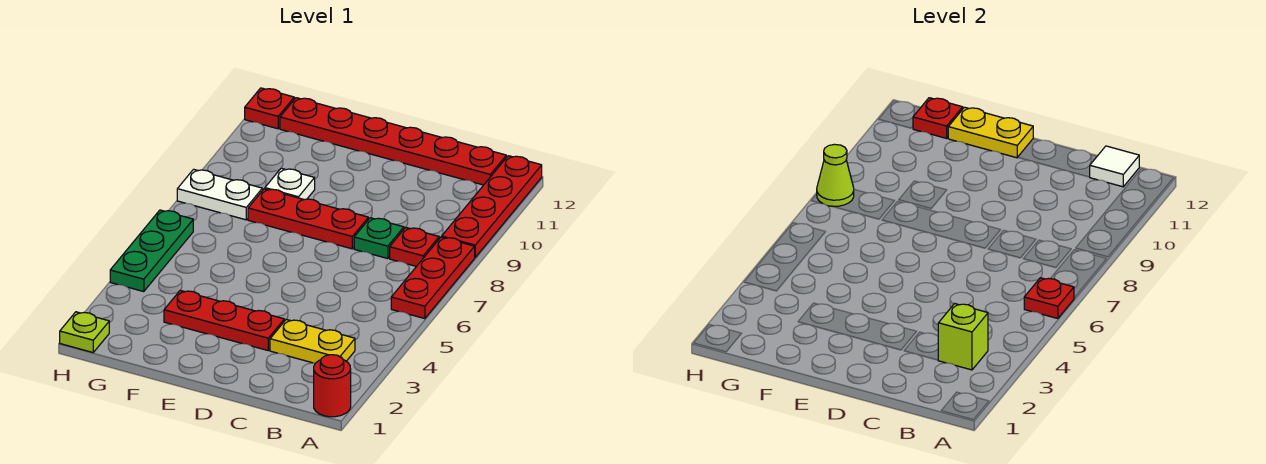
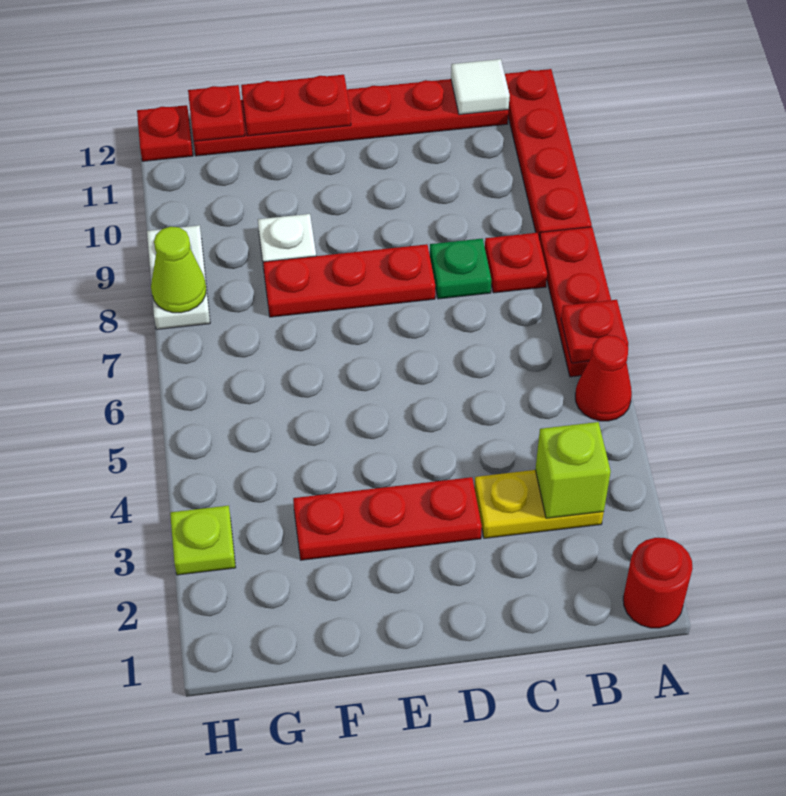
none -> red 1x1 cone [575,335,632,421]
yellow 1x2 plate [948,107,1033,158] -> red 1x2 plate [241,75,351,136]
white 1x2 plate [177,169,262,220] -> white 1x2 plate turned to [147,225,210,329]
lime 1x1 plate [60,312,109,352] -> lime 1x1 plate moved to [170,506,236,575]
green 1x3 plate [110,210,193,292] -> none

